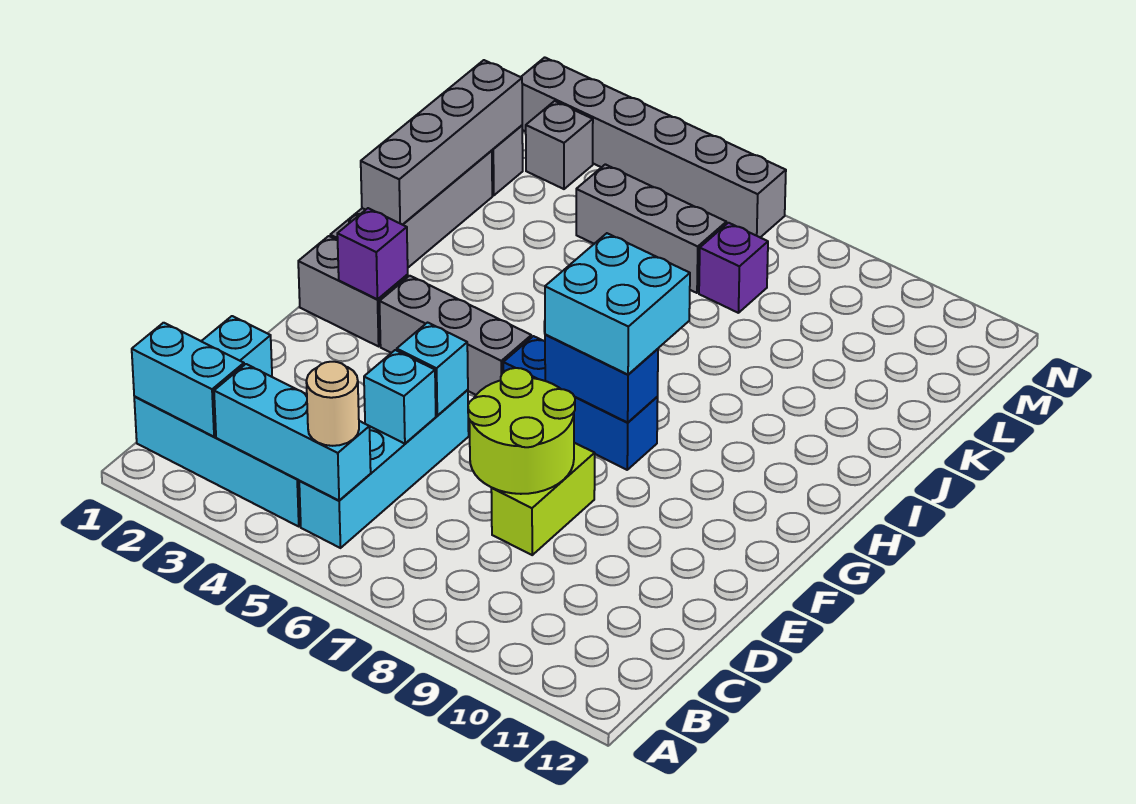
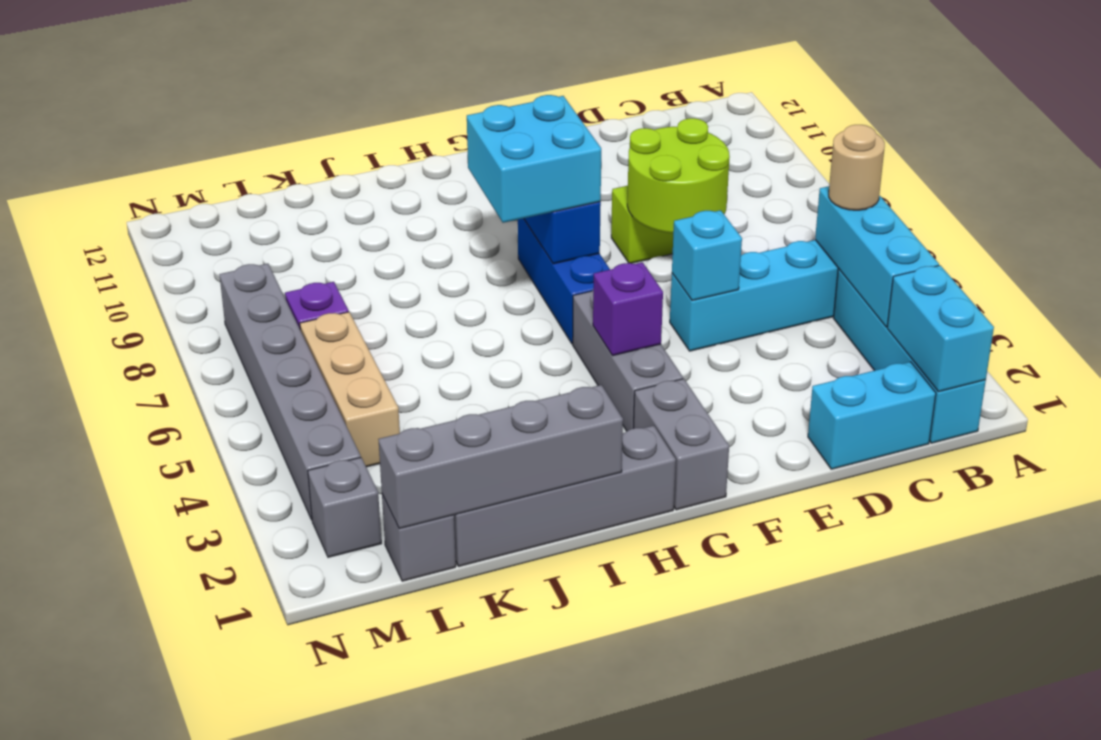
cyan 1x1 brick [364,350,436,444] -> none
purple 1x1 brick [337,208,408,300] -> purple 1x1 brick moved to [593,262,663,356]
grey 1x3 brick [576,164,726,293] -> tan 1x3 brick [300,312,400,467]
grey 1x6 brick [521,57,786,237] -> grey 1x6 brick moved to [219,264,361,520]

